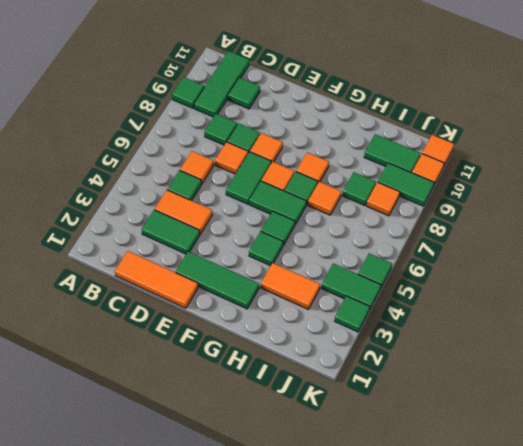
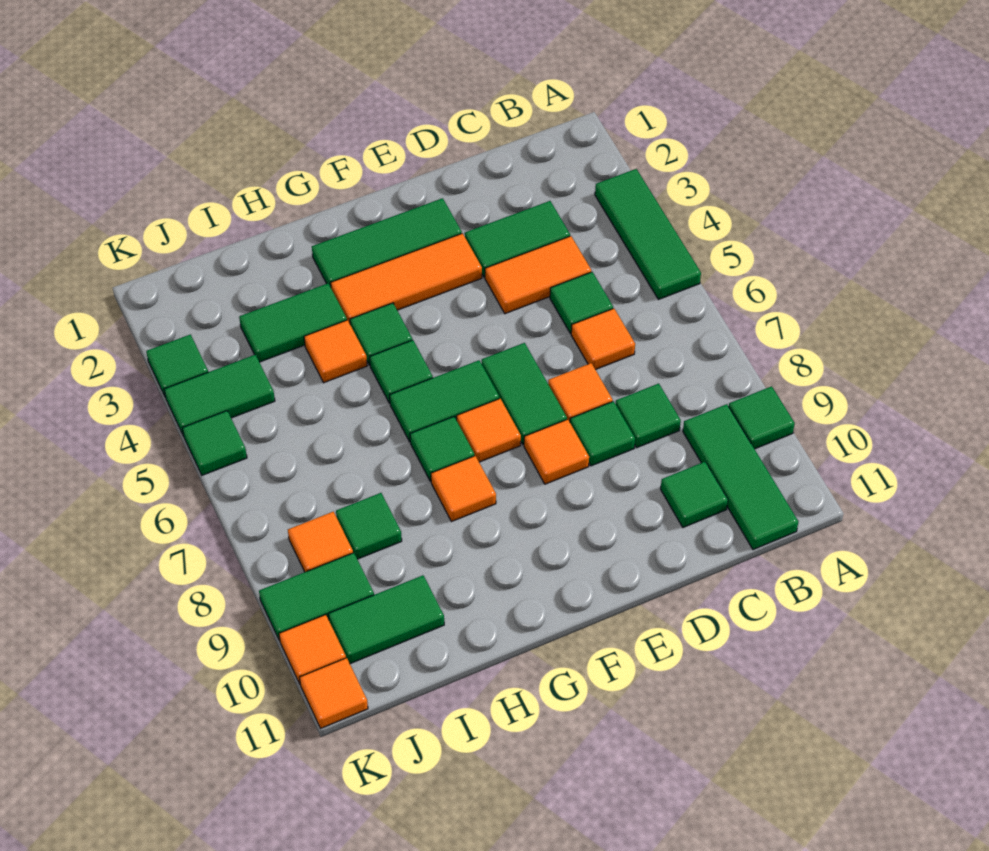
none -> green 1x3 tile [595,169,701,300]
orange 1x3 tile [115,251,198,308] -> orange 1x3 tile moved to [331,233,482,323]
orange 1x2 tile [261,263,320,309] -> green 1x2 tile [239,283,347,362]
orange 1x1 tile [308,182,341,215] -> orange 1x1 tile moved to [304,320,367,383]

